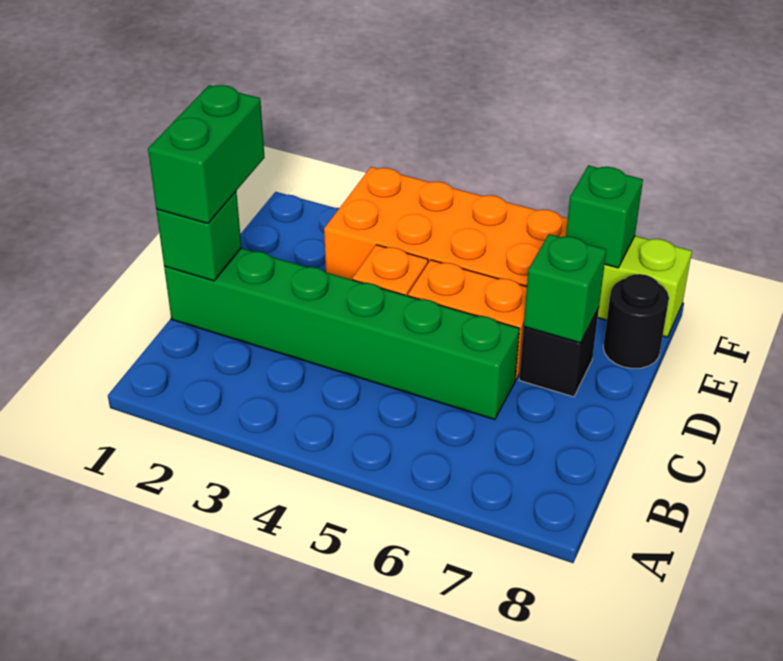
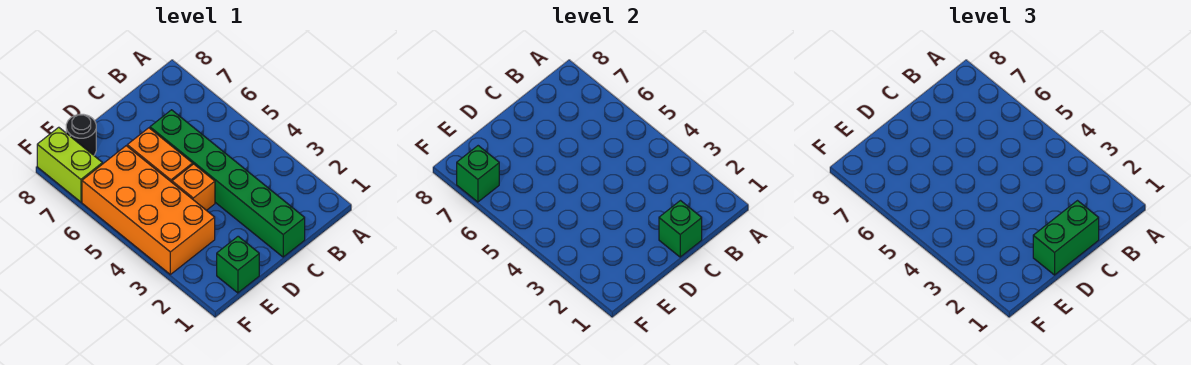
black 1x1 brick [519,308,599,397] -> none
green 1x1 brick [524,234,606,343] -> green 1x1 brick moved to [217,236,259,293]

